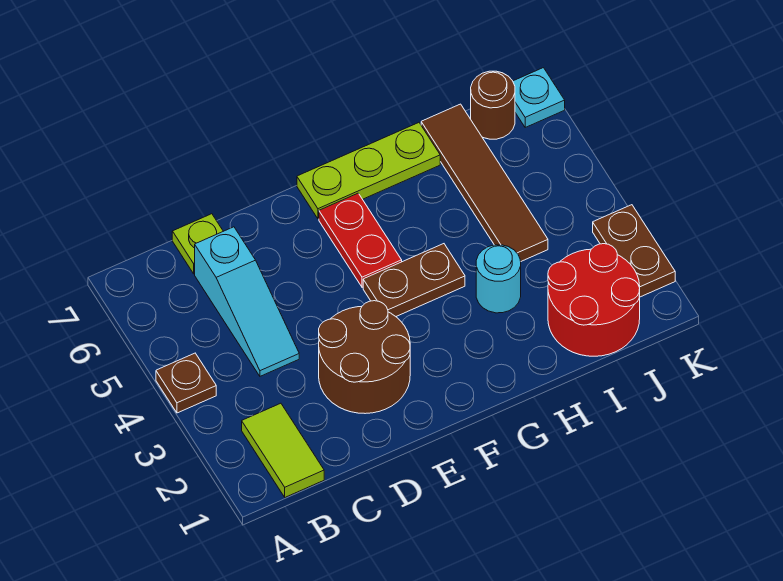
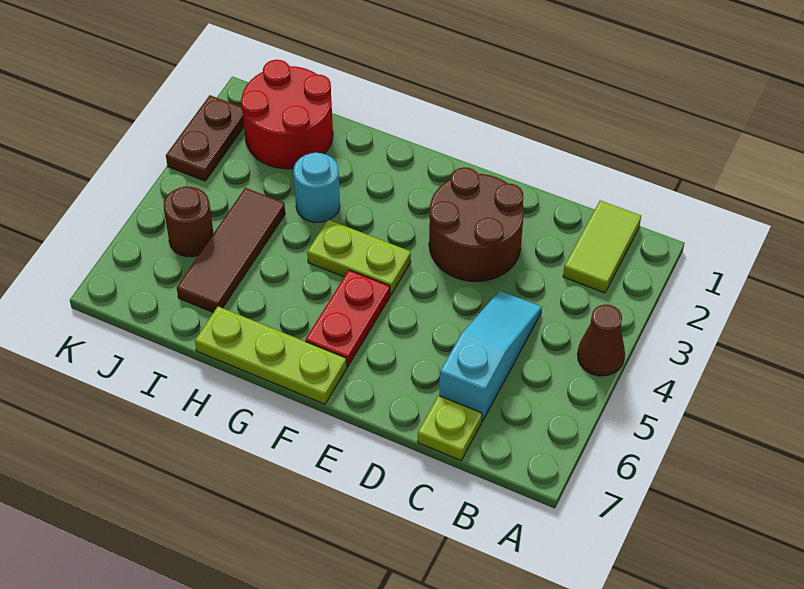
brown 1x1 plate [156,353,216,413] -> brown 1x1 cone [577,305,625,376]
brown 1x2 plate [363,244,465,316] -> lime 1x2 plate [307,220,411,295]
brown 1x4 tile [421,104,548,261] -> brown 1x3 tile [177,188,285,312]
brown 1x1 round brick [471,71,515,139] -> brown 1x1 round brick moved to [164,187,213,257]
cyan 1x1 plate [513,68,565,127] -> none

